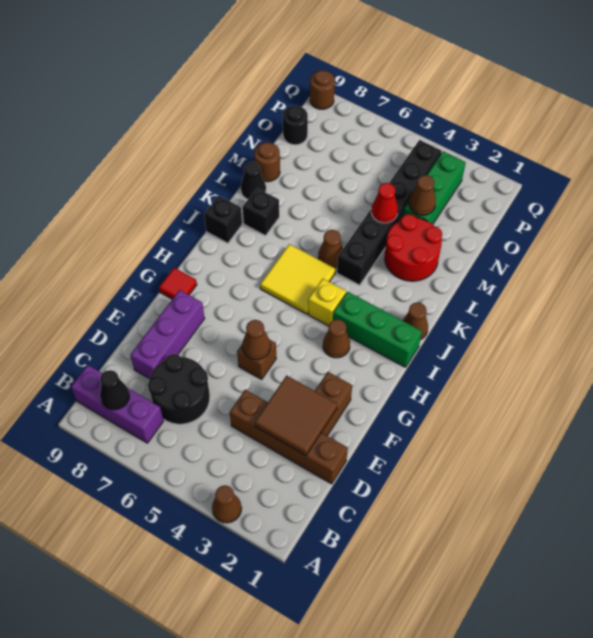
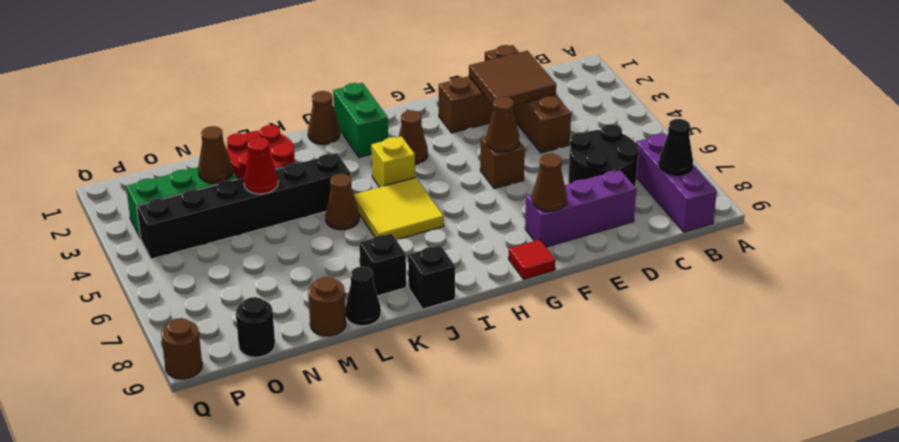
brown 1x1 cone [212,485,242,523] -> brown 1x1 cone moved to [532,154,567,211]
green 1x3 brick [333,292,422,367] -> green 1x2 brick [333,83,388,157]

